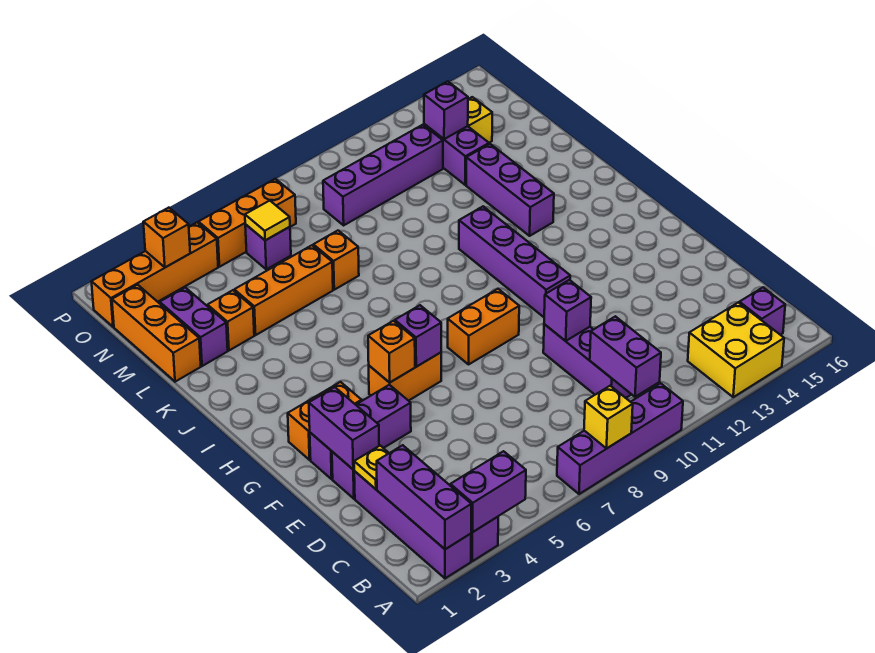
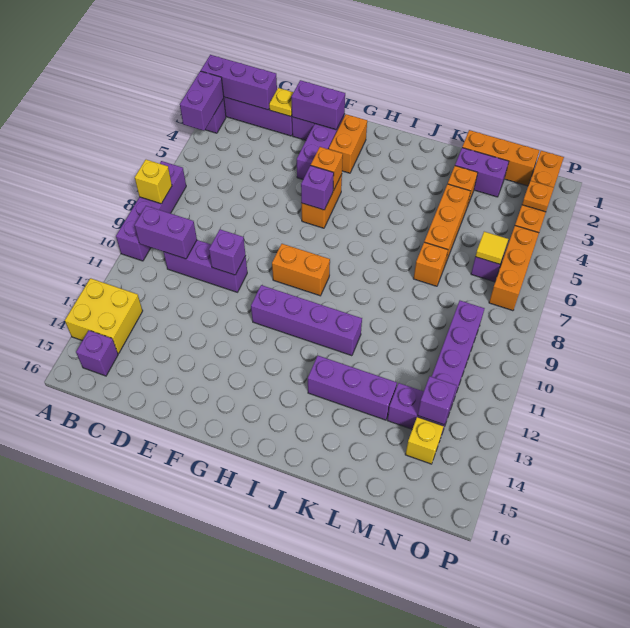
orange 1x2 brick [448,289,519,364] -> orange 1x2 brick turned to [272,244,330,296]
orange 1x1 brick [143,208,190,267] -> orange 1x1 plate [522,181,554,212]

